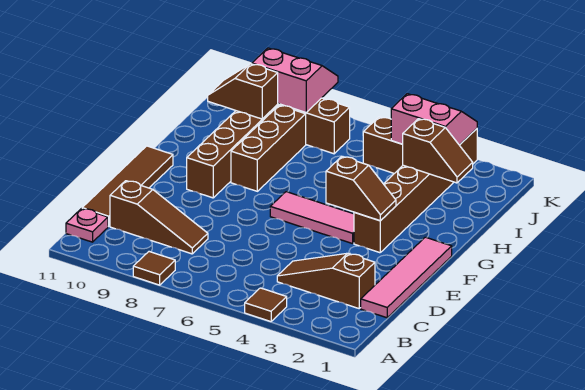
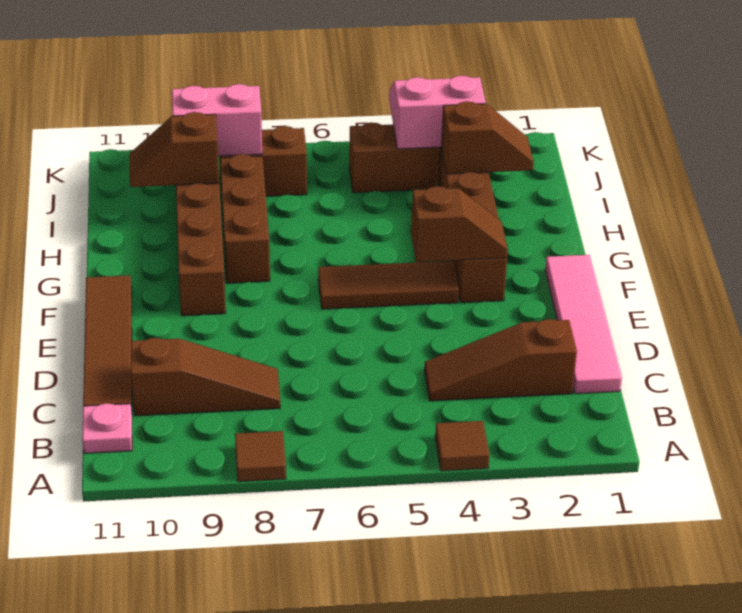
pink 1x3 tile [270,192,354,244] -> brown 1x3 tile [318,261,459,309]

